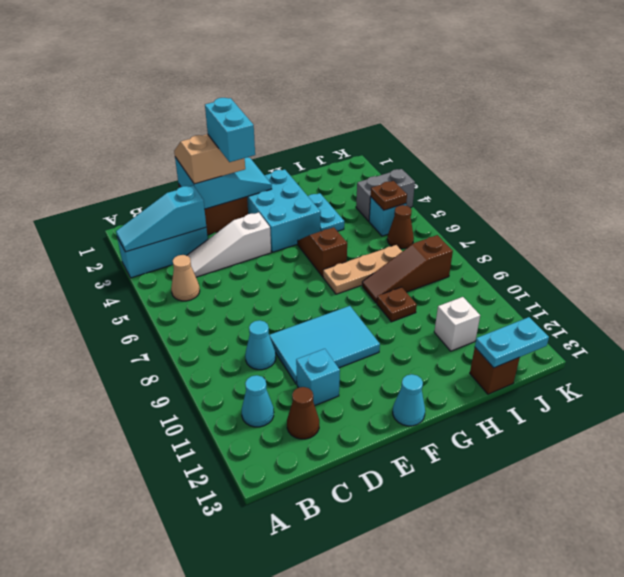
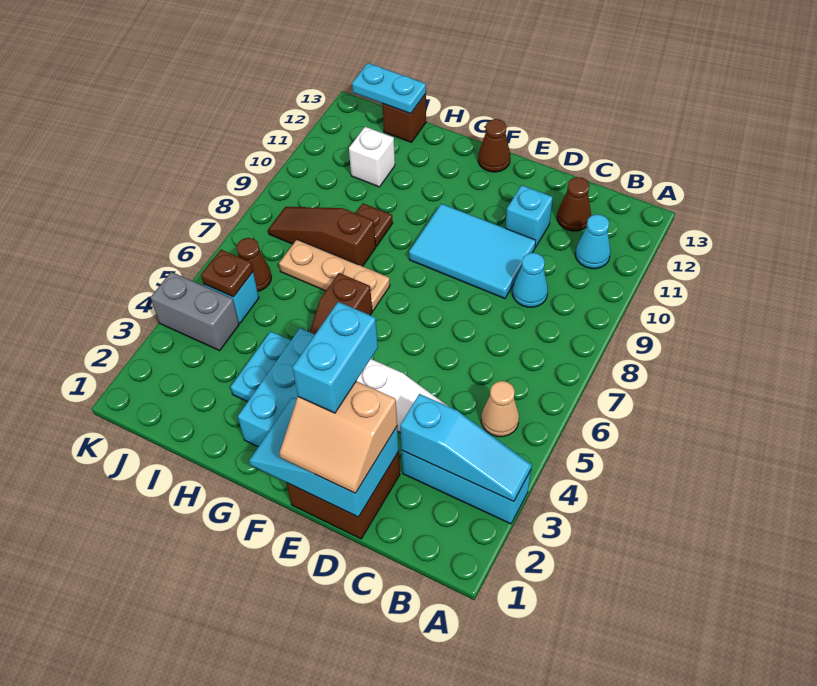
cyan 1x1 cone [393,374,425,426] -> brown 1x1 cone [478,119,510,172]
brown 1x3 slope [362,235,453,303] -> brown 1x3 slope turned to [268,207,376,266]

